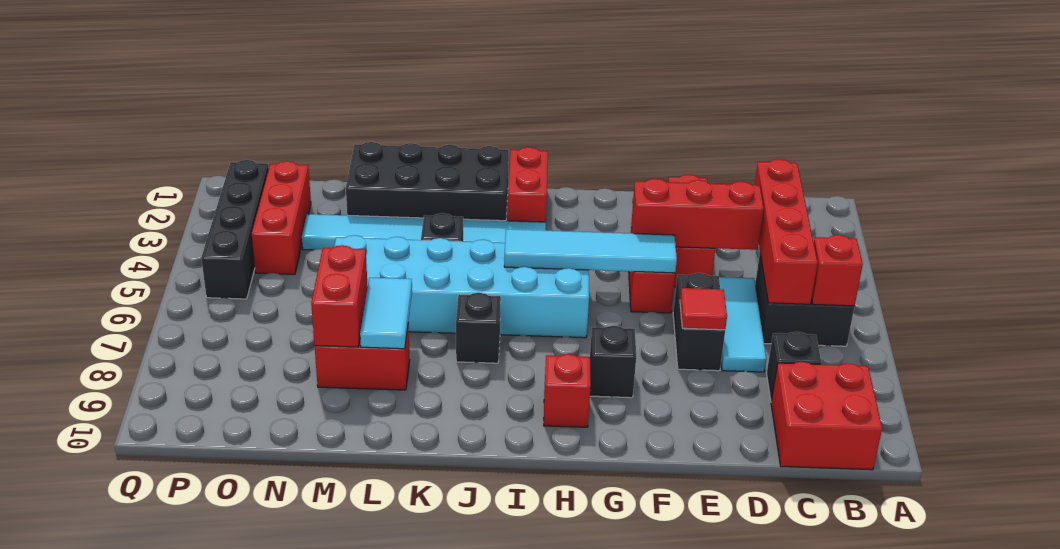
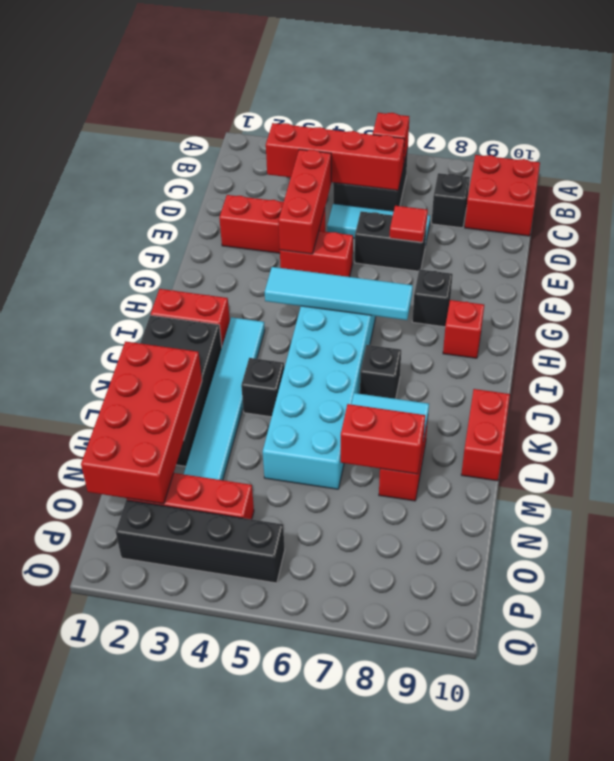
cyan 1x4 tile [504,229,677,273] -> cyan 1x4 tile turned to [265,267,413,320]
none -> red 1x2 brick [461,389,510,481]
none -> red 2x4 brick [81,341,202,504]

